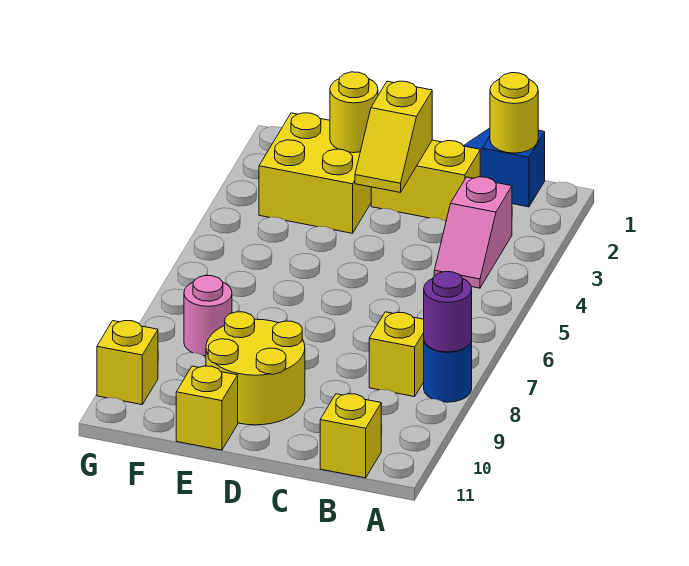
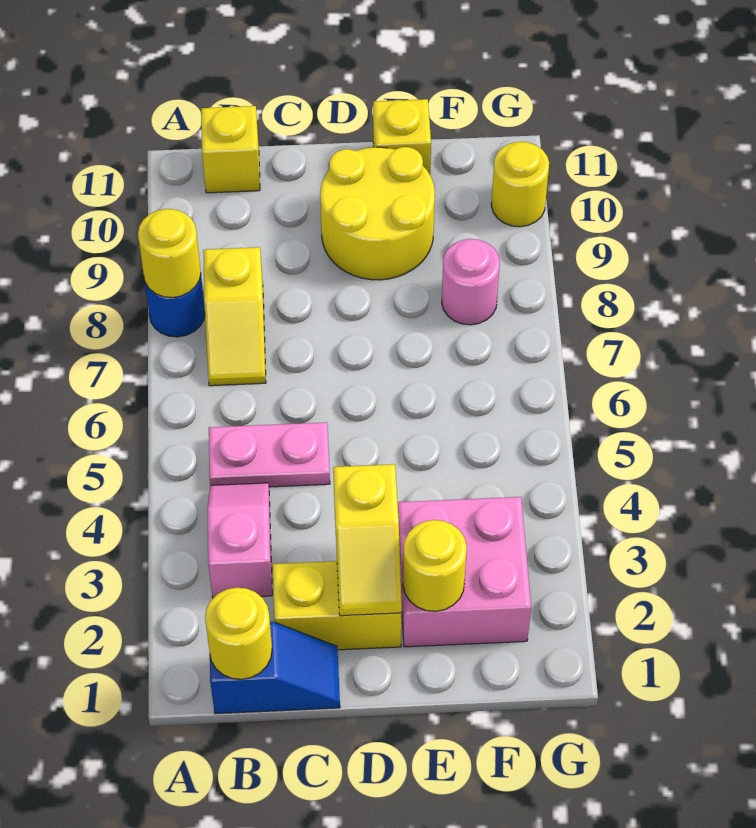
purple 1x1 round brick [424,272,472,352] -> yellow 1x1 round brick [138,209,201,298]
none -> pink 1x2 plate [209,422,330,487]
yellow 1x2 slope [355,81,432,193] -> yellow 1x2 slope turned to [333,464,402,616]
yellow 2x2 brick [259,113,371,233] -> pink 2x2 brick [398,497,531,647]
yellow 1x1 brick [97,321,158,405] -> yellow 1x1 round brick [491,142,549,227]

